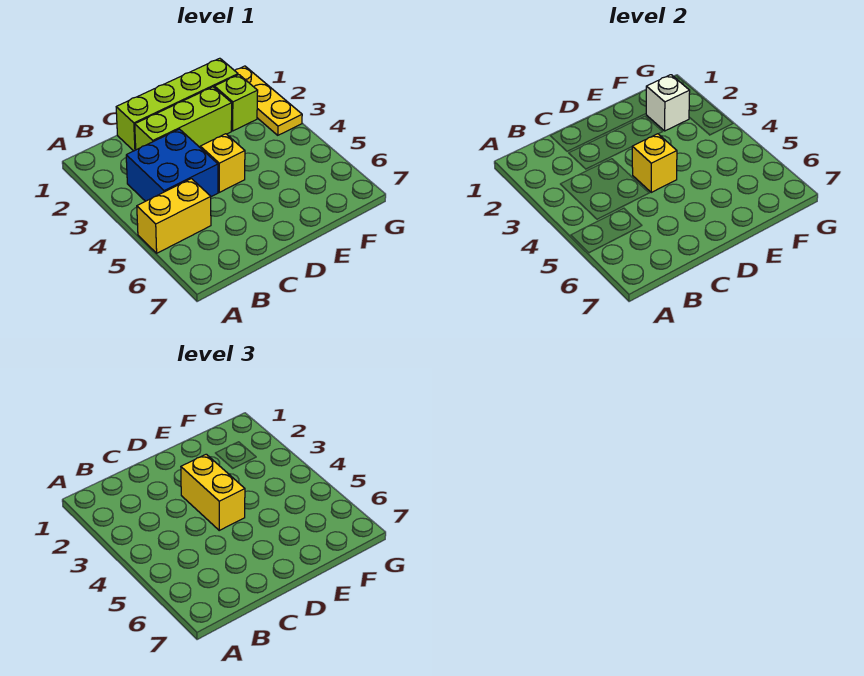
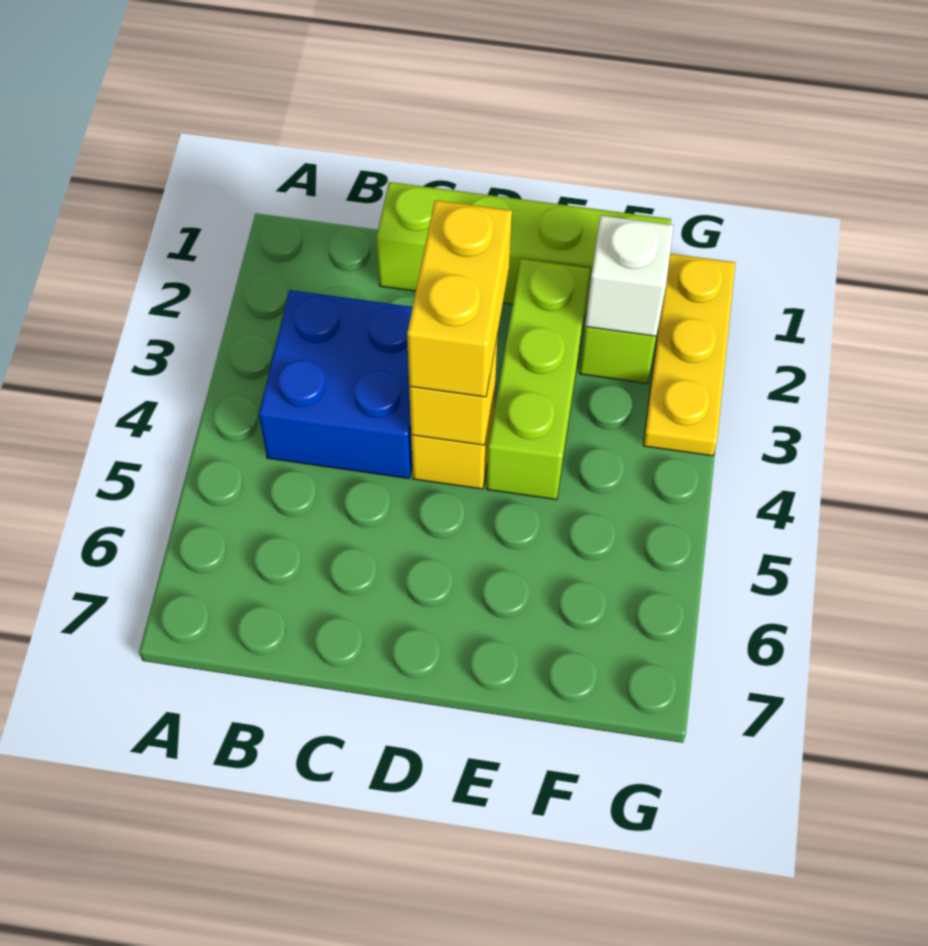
yellow 1x2 brick [137,179,211,253] -> none
lime 1x3 brick [135,87,232,150] -> lime 1x3 brick turned to [487,259,590,500]

